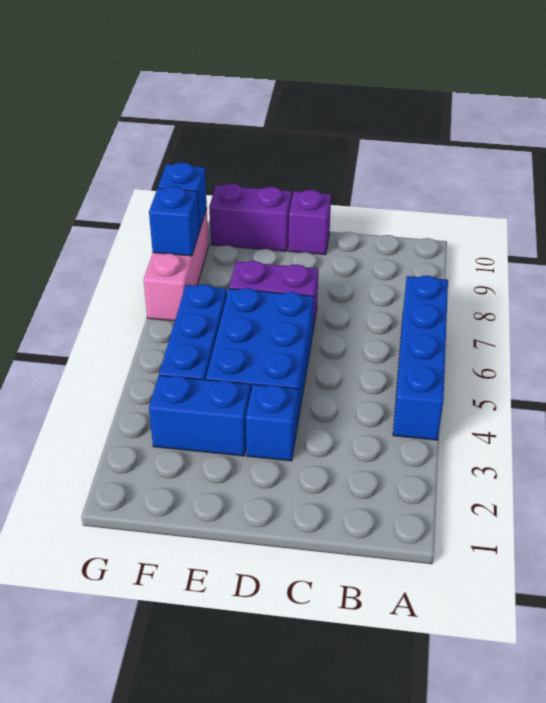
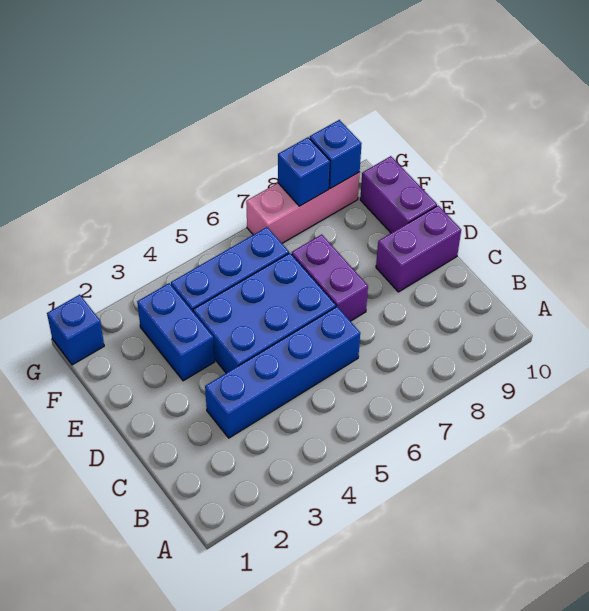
blue 1x4 brick [393,275,448,440] -> blue 1x4 brick moved to [205,307,360,438]
blue 1x1 brick [246,384,298,461] -> blue 1x1 brick moved to [47,295,104,365]
purple 1x1 brick [289,190,331,255] -> purple 1x2 brick [376,206,461,292]

